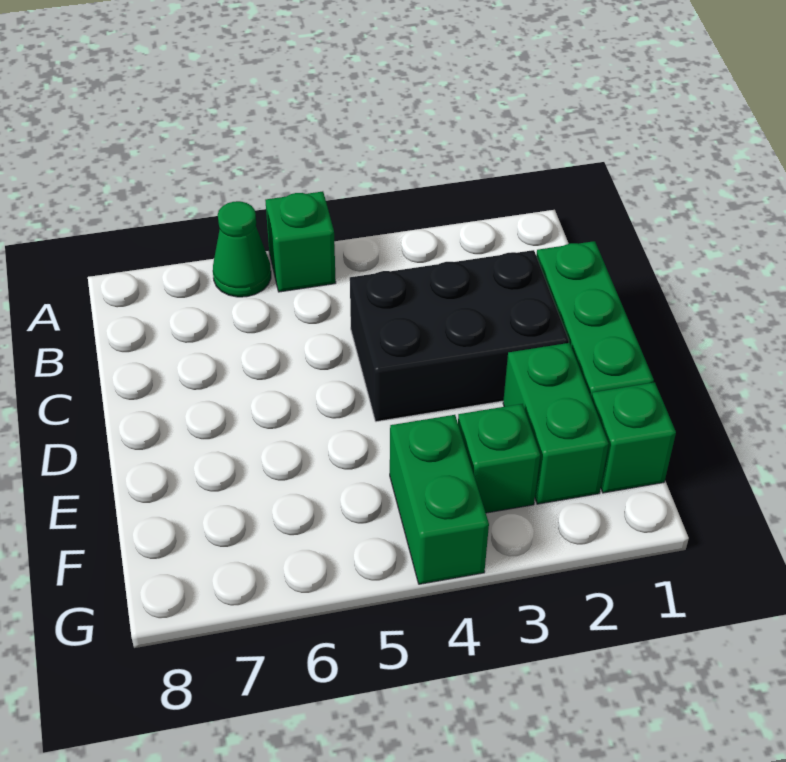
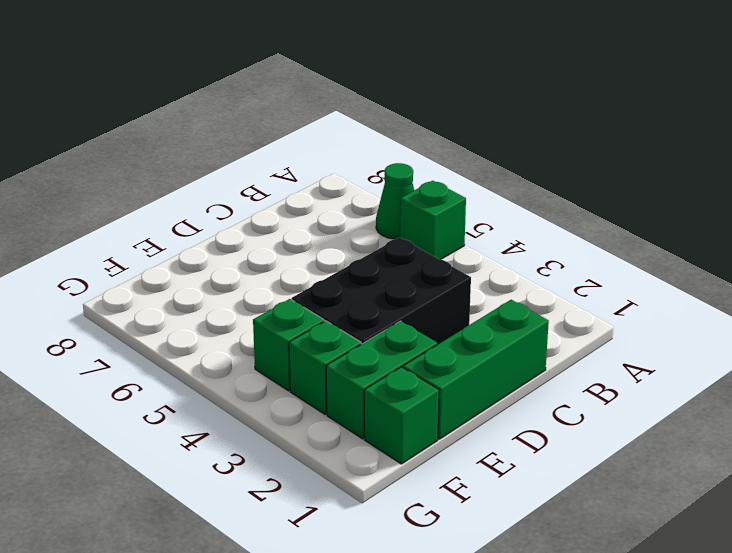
black 2x3 brick [350,250,569,422] -> black 2x3 brick turned to [292,237,471,345]
green 1x2 brick [390,415,489,584] -> green 1x1 brick [253,299,324,391]

